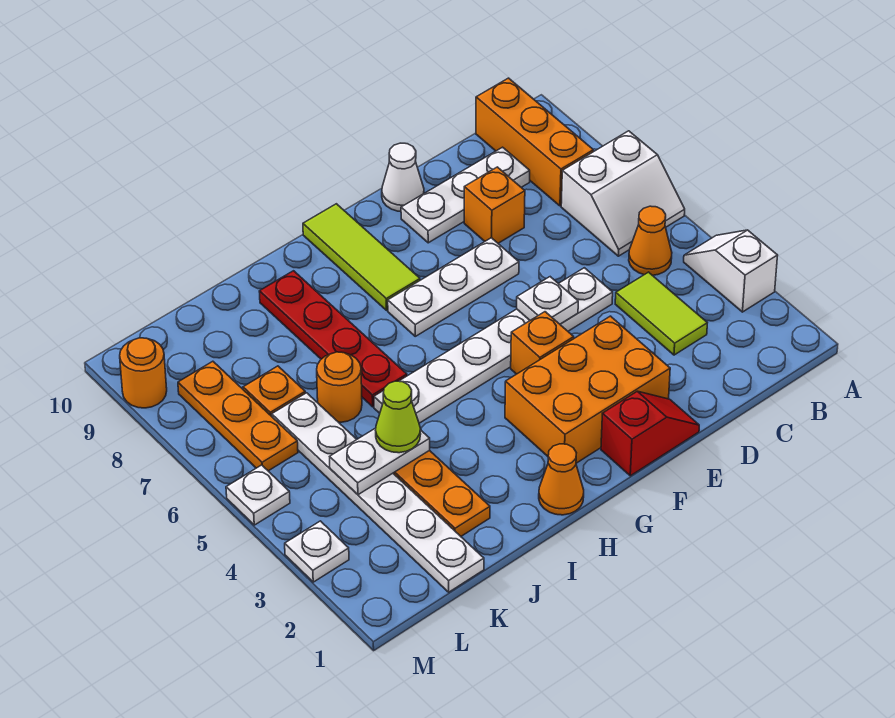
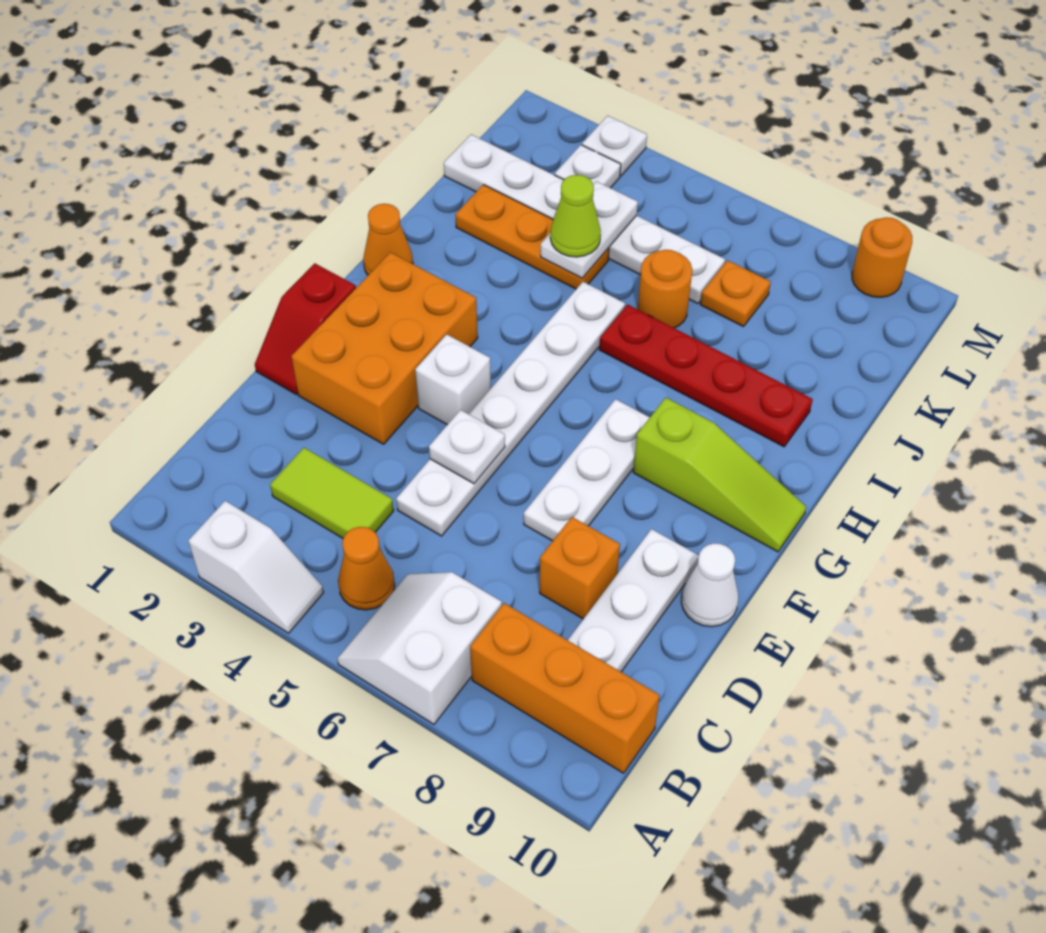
orange 1x1 brick [511,312,574,374] -> white 1x1 brick [415,334,491,425]
lime 1x3 tile [303,204,420,310] -> lime 1x3 slope [633,398,806,552]
orange 1x3 plate [178,361,298,471] -> none
white 1x1 plate [226,465,290,525] -> white 1x1 plate moved to [555,145,621,188]

